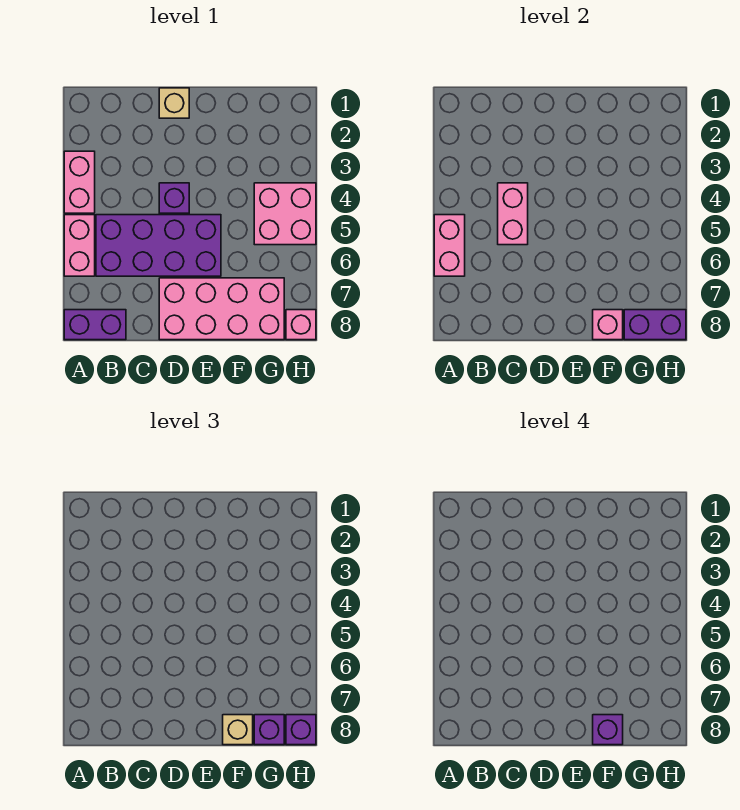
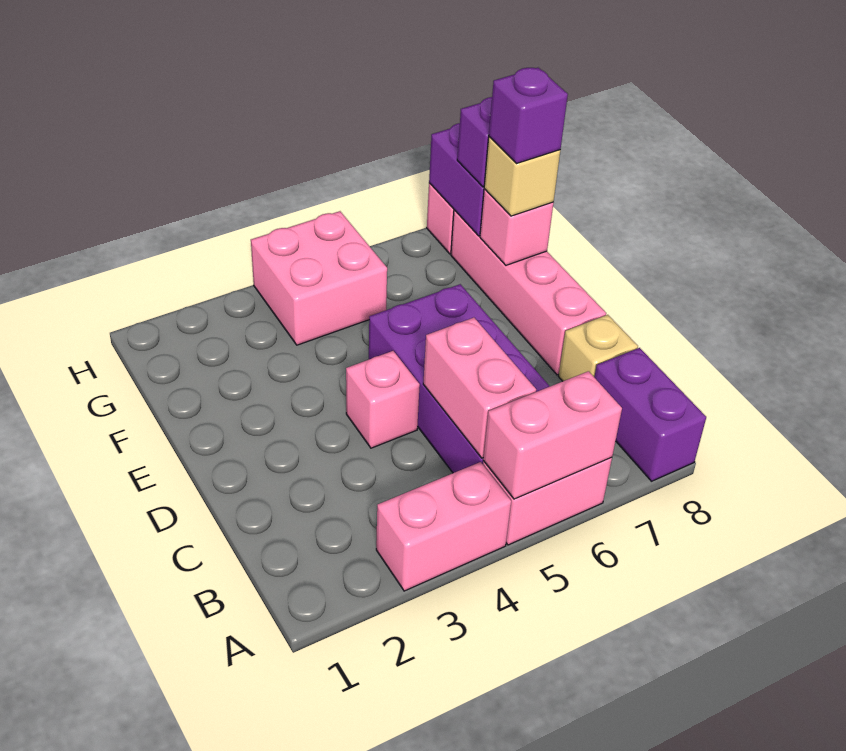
pink 1x2 brick [498,183,528,245] -> pink 1x2 brick turned to [423,318,536,458]
tan 1x1 brick [159,88,189,118] -> tan 1x1 brick moved to [558,315,638,381]
purple 1x1 brick [159,183,189,213] -> pink 1x1 brick [346,351,420,448]
pink 2x4 brick [159,278,284,340] -> pink 1x4 brick [451,210,606,375]
purple 1x1 brick [286,715,316,745] -> none

